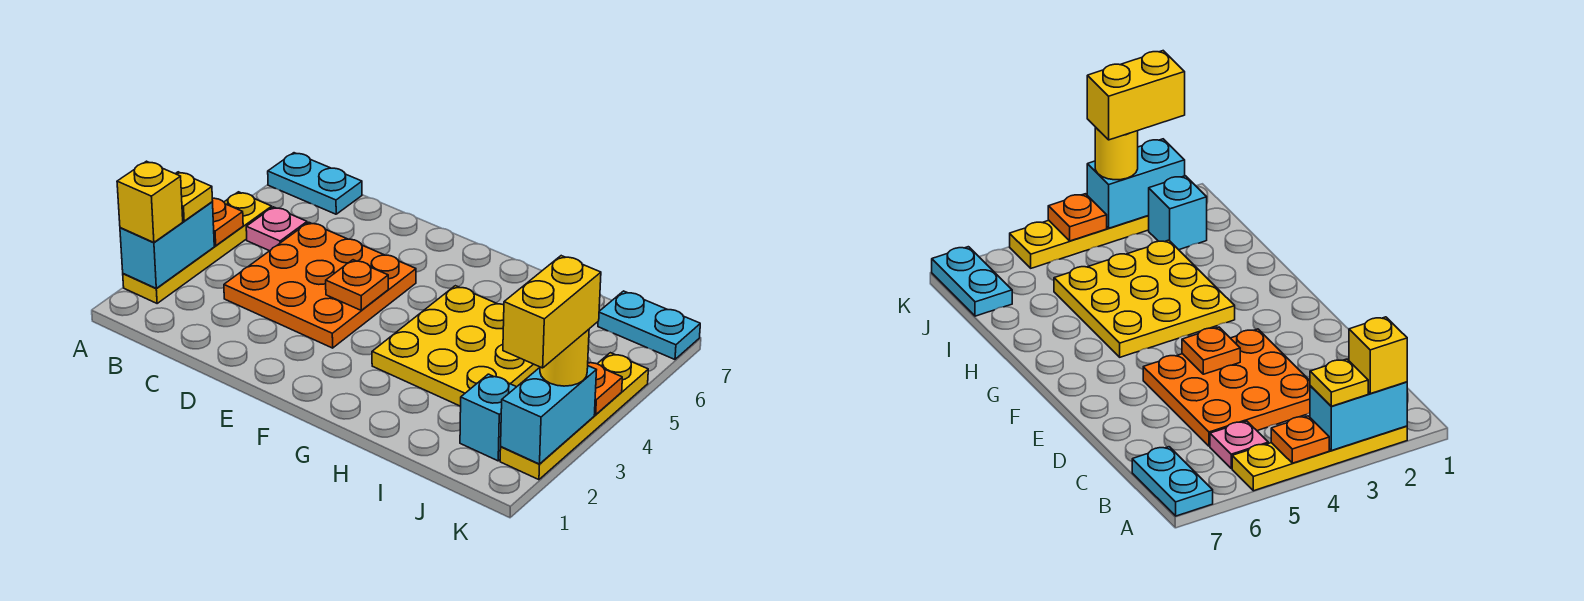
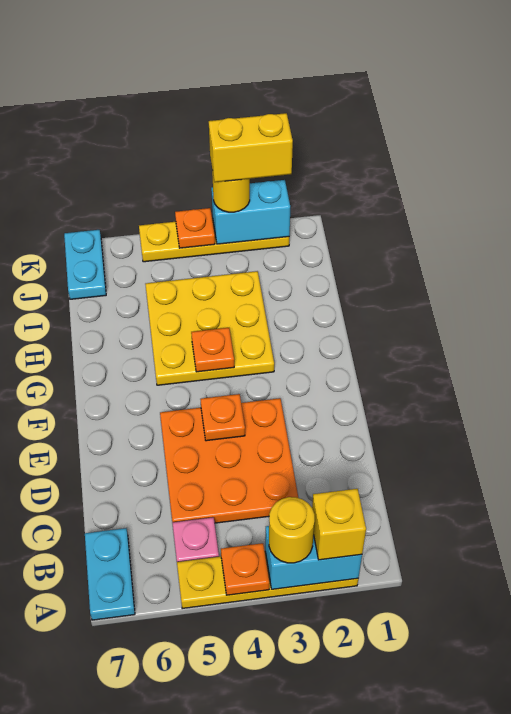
yellow 1x1 plate [176,172,213,221] -> yellow 1x1 round brick [269,497,315,563]
none -> orange 1x1 plate [191,328,234,372]
cyan 1x1 brick [460,374,516,461] -> none

